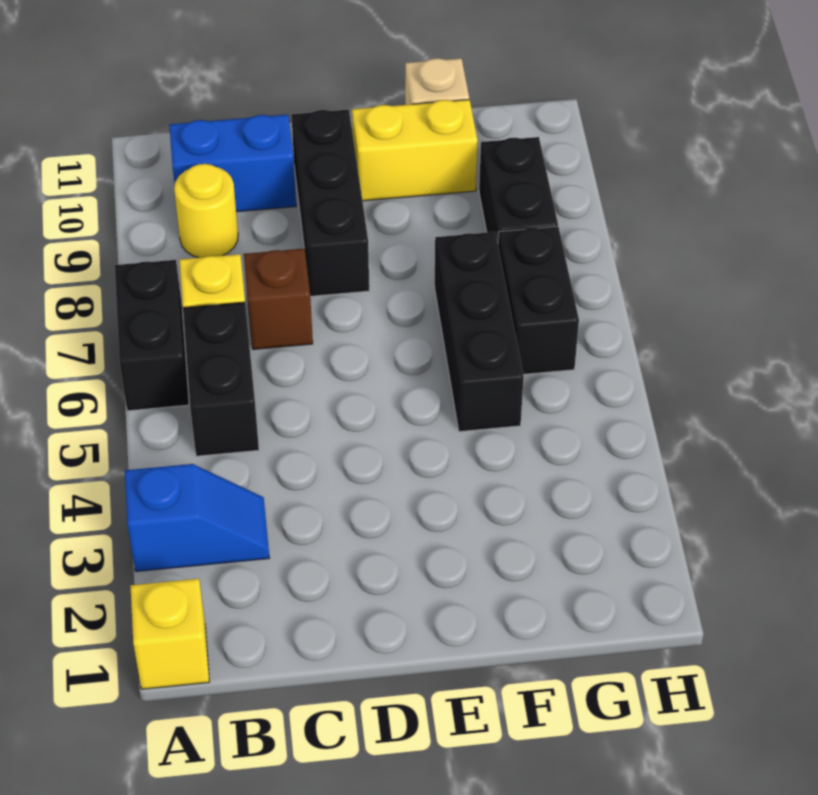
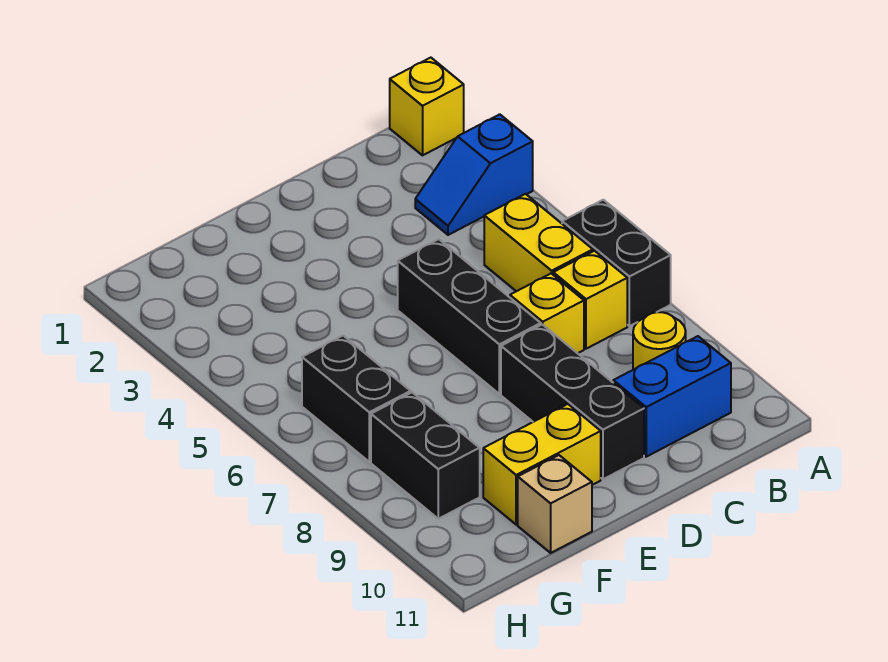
black 1x2 brick [183,302,259,456] -> yellow 1x2 brick [484,194,593,291]
brown 1x1 brick [244,249,313,349] -> yellow 1x1 brick [510,273,584,353]
black 1x3 brick [435,232,524,432] -> black 1x3 brick moved to [398,239,541,394]

